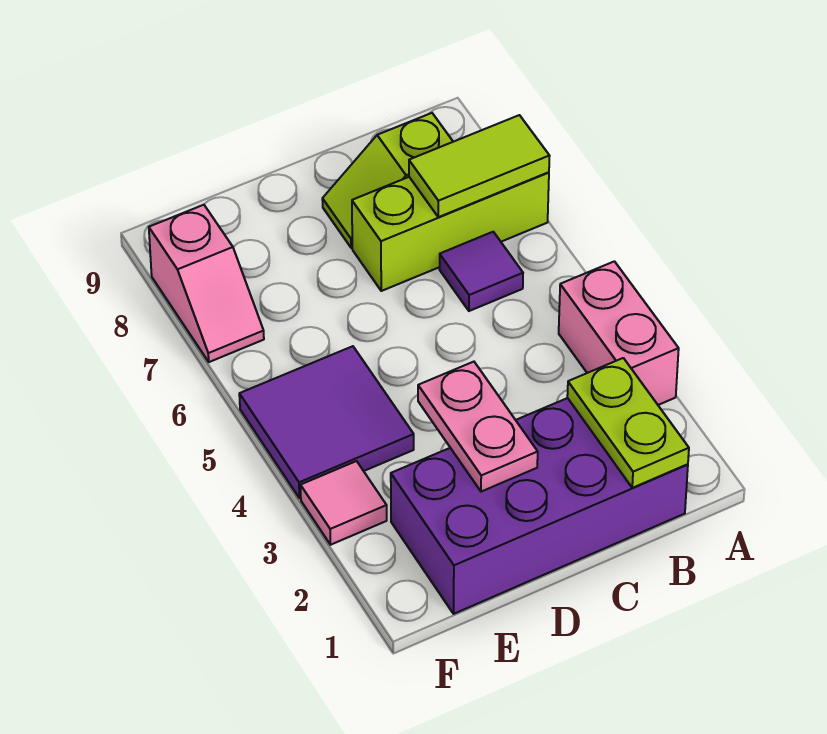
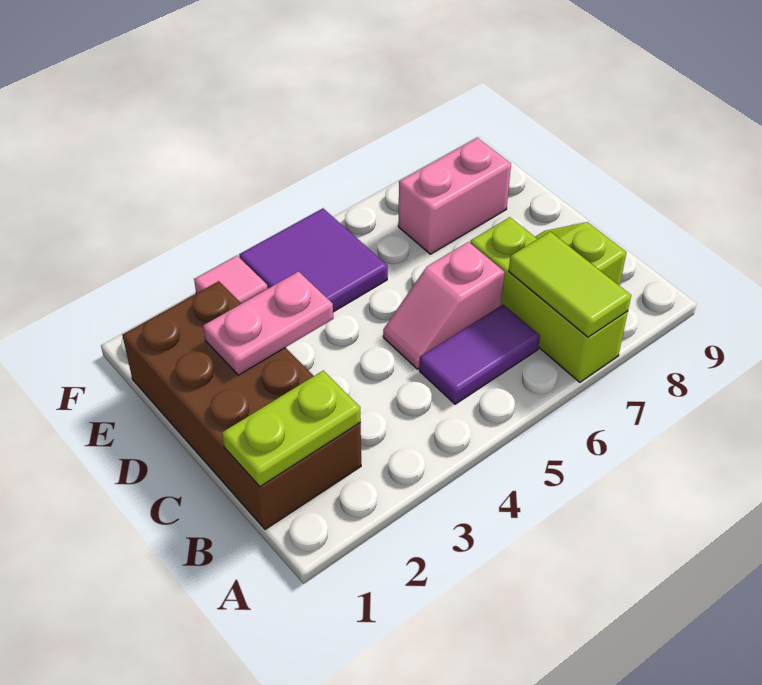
pink 1x2 brick [559,261,679,405] -> pink 1x2 brick moved to [398,138,511,254]
purple 2x4 brick [391,398,688,614] -> brown 2x4 brick [122,281,361,530]
purple 1x1 tile [439,232,523,311] -> purple 1x2 tile [419,304,540,404]
pink 1x2 slope [149,205,264,362] -> pink 1x2 slope moved to [383,242,505,369]

